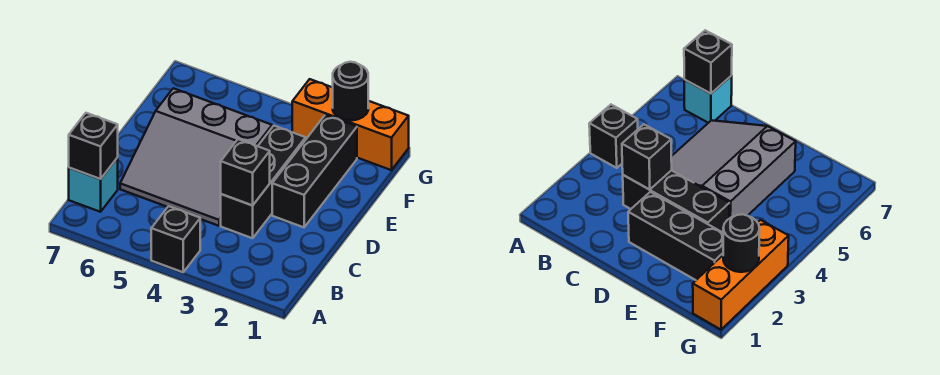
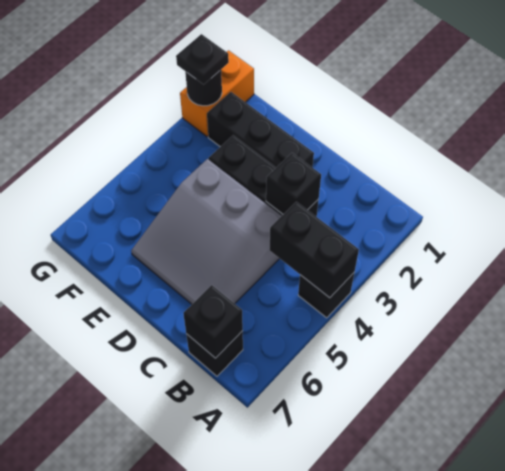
none -> black 1x2 brick [270,202,359,298]
cyan 1x1 brick [69,158,118,212] -> black 1x1 brick [186,331,243,376]
grey 3x3 slope [120,88,272,226] -> grey 3x3 slope turned to [131,159,281,304]
orange 1x3 brick [292,79,409,170] -> orange 1x2 brick [180,50,254,137]
none -> black 1x1 plate [176,34,229,84]

